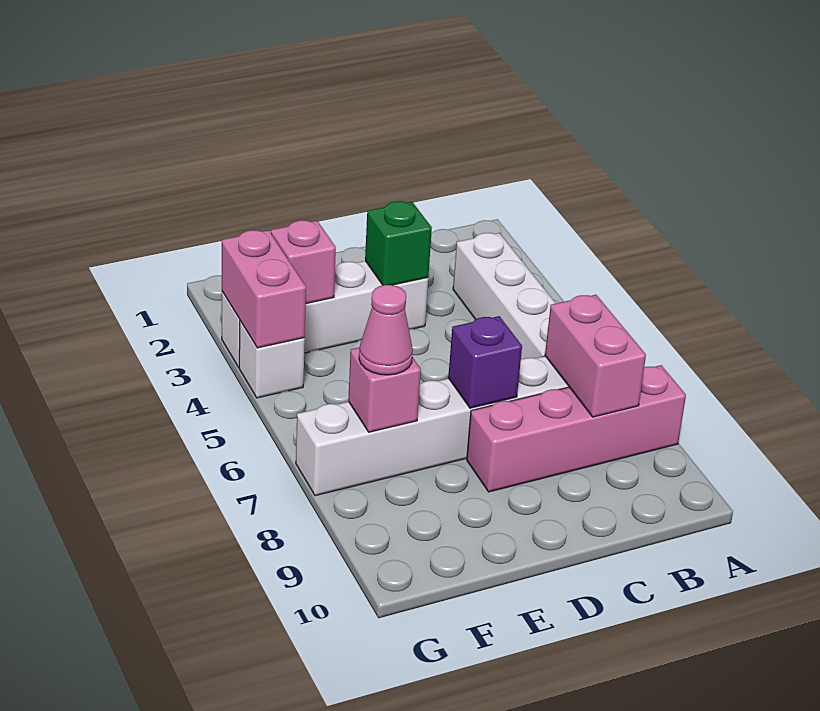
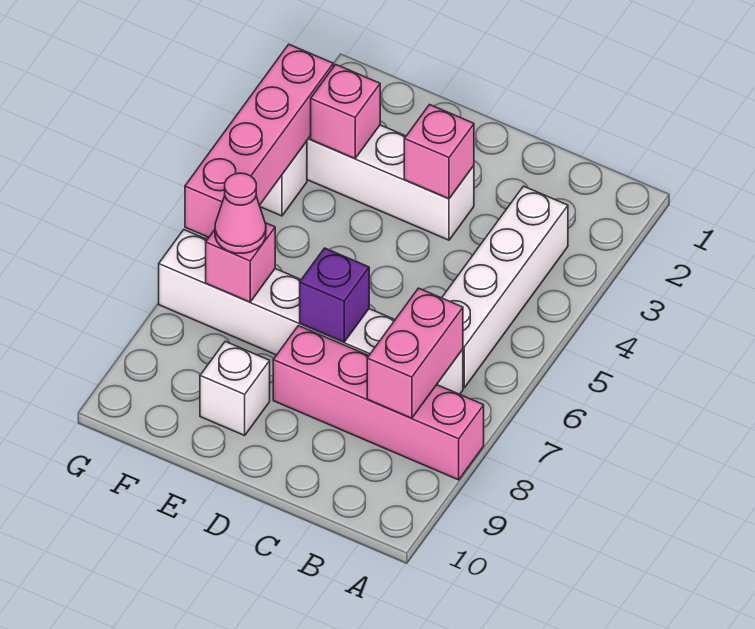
green 1x1 brick [365,201,432,285] -> pink 1x1 brick [404,105,474,199]
none -> white 1x1 brick [200,341,270,435]
pink 1x2 brick [222,230,306,348] -> pink 1x4 brick [185,44,333,237]

